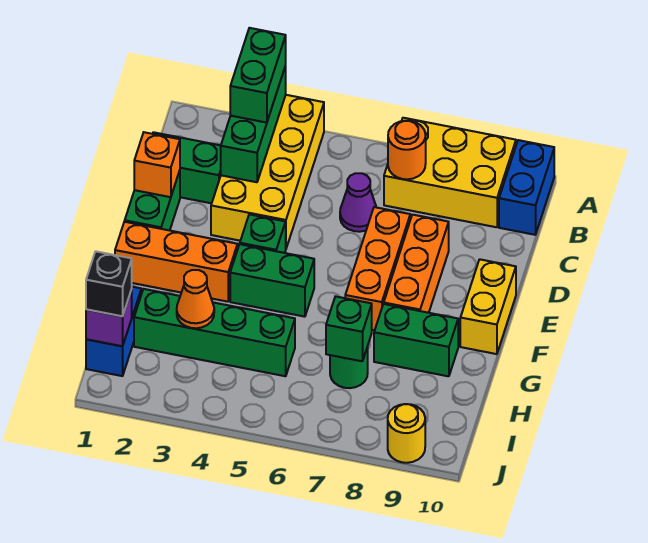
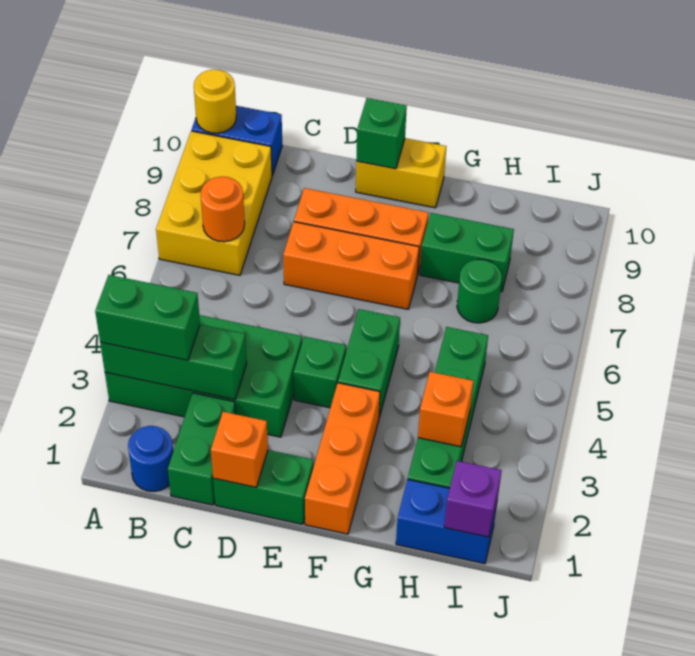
yellow 2x4 brick [211,95,324,248] -> green 2x4 brick [105,315,302,437]
none -> blue 1x1 round brick [128,426,173,492]
purple 1x1 cone [340,173,376,232] -> none
green 1x2 brick [374,304,458,376] -> green 1x2 brick turned to [420,213,514,292]
orange 1x1 cone [177,270,214,328] -> orange 1x1 brick [418,372,473,447]
green 1x1 brick [326,296,372,361] -> green 1x1 brick moved to [356,98,407,169]
black 1x1 brick [86,251,132,316] -> none
yellow 1x1 round brick [388,404,425,463] -> yellow 1x1 round brick moved to [194,70,236,133]

